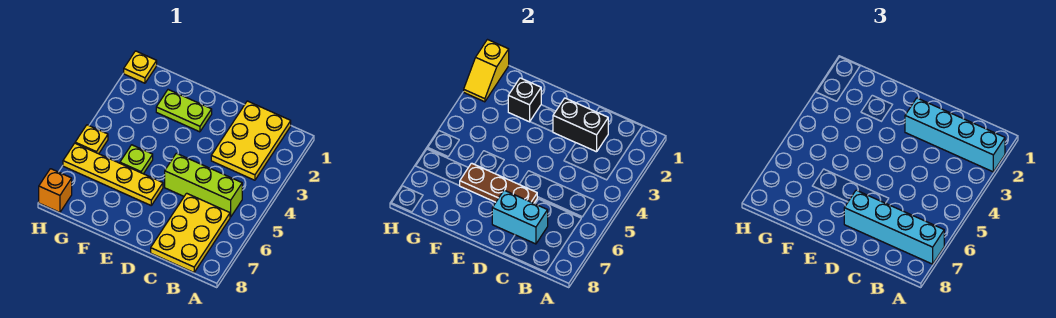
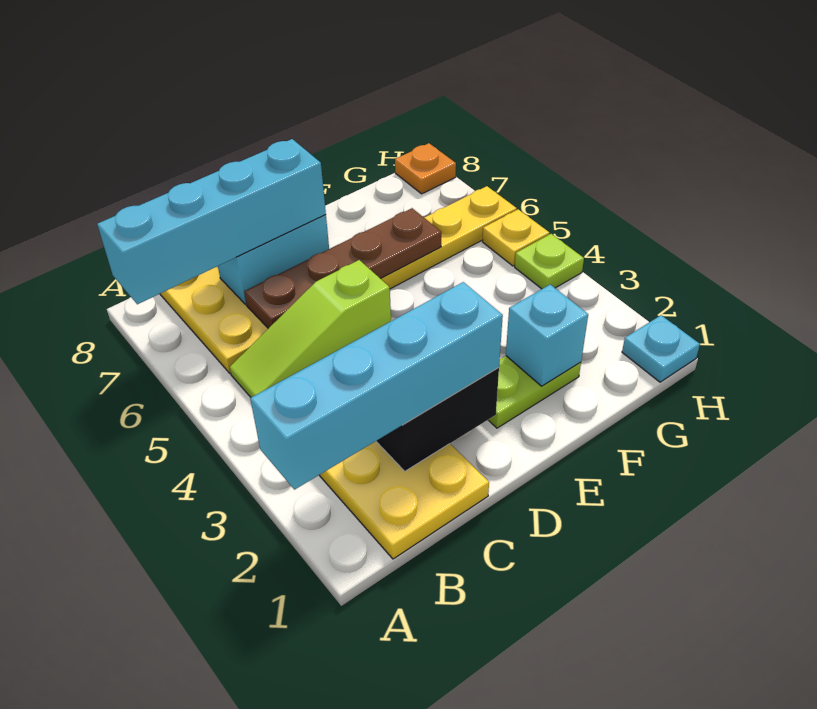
lime 1x3 brick [165,153,242,217] -> lime 1x3 slope [230,260,391,397]
brown 1x3 plate [460,163,537,203] -> brown 1x4 plate [244,208,441,328]
black 1x1 brick [508,78,541,122] -> cyan 1x1 brick [506,285,588,386]
lime 1x1 plate [120,145,153,174] -> lime 1x1 plate moved to [515,234,584,289]
yellow 1x1 plate [124,51,157,83] -> cyan 1x1 plate [622,315,700,382]
yellow 1x2 slope [464,40,509,102] -> none
orange 1x1 brick [39,169,72,212] -> orange 1x1 plate [395,143,456,194]

